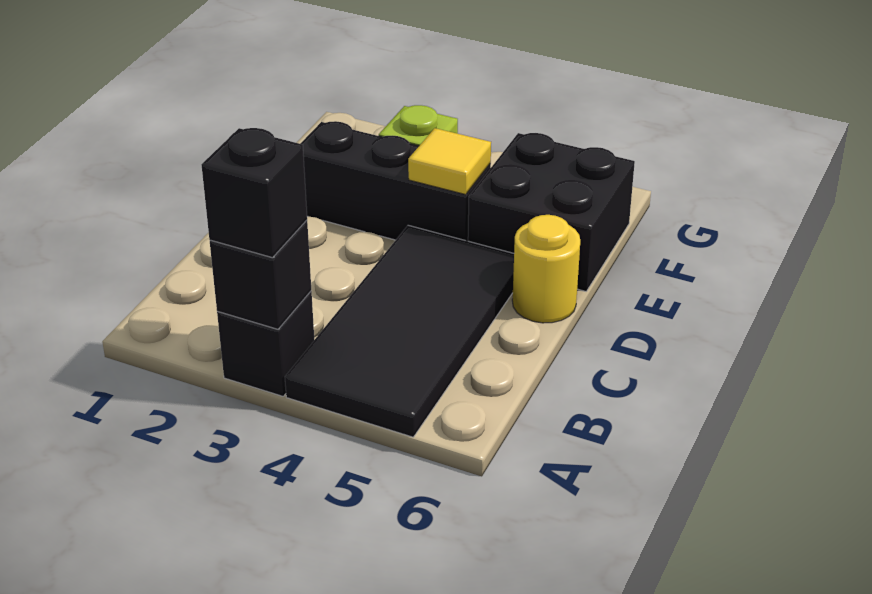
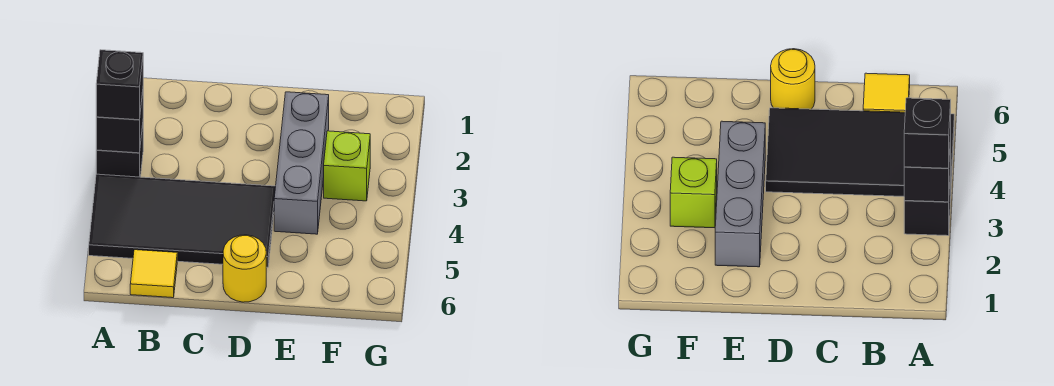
black 1x3 brick [300,121,491,241] -> grey 1x3 brick [274,92,329,234]
yellow 1x1 tile [408,128,491,195] -> yellow 1x1 tile moved to [130,250,177,298]
black 2x2 brick [468,133,635,291] -> none

